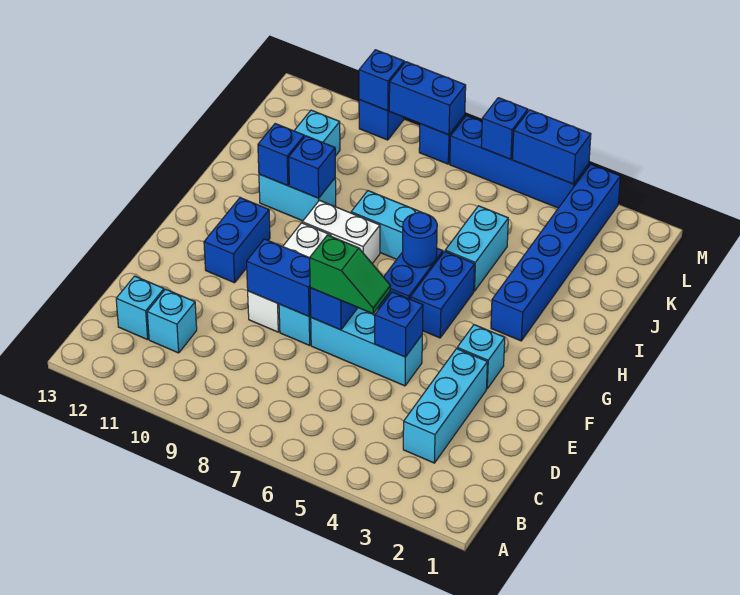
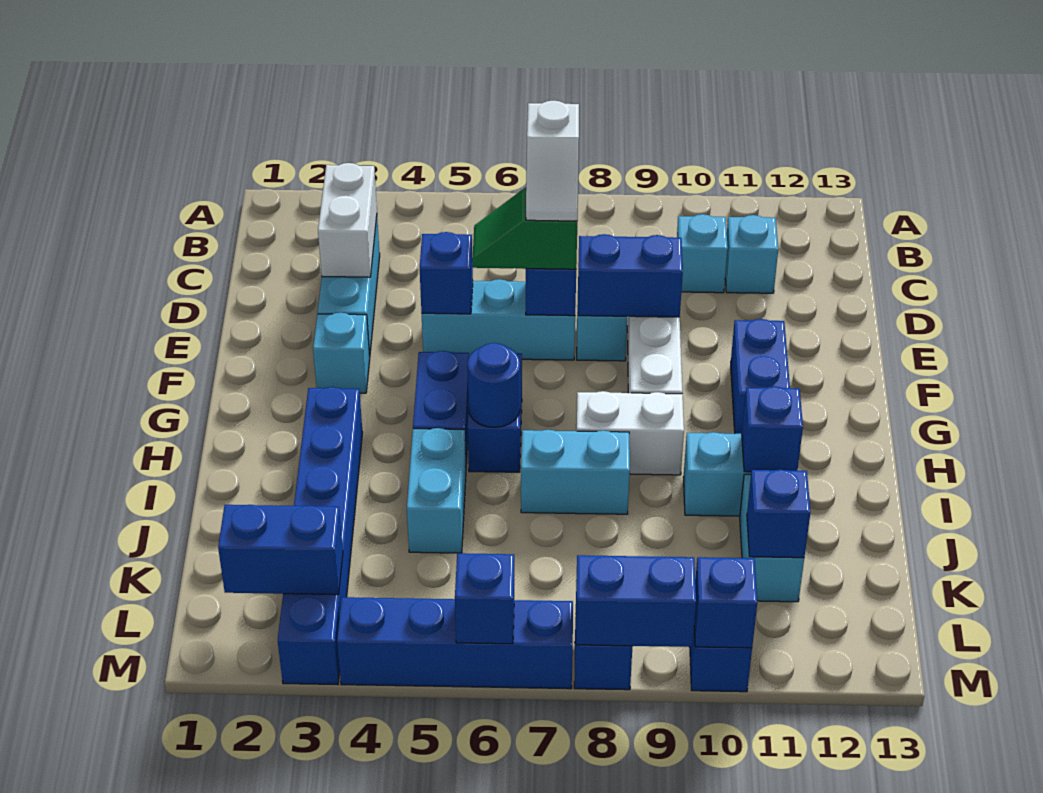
none -> white 1x2 brick [318,163,377,277]
cyan 1x1 brick [116,276,164,340] -> cyan 1x1 brick moved to [677,214,728,293]
none -> white 1x2 slope [526,101,579,221]
blue 1x1 brick [289,136,335,198] -> blue 1x1 brick moved to [747,470,811,558]
blue 1x2 brick [512,110,591,184] -> blue 1x2 brick moved to [218,505,343,595]

